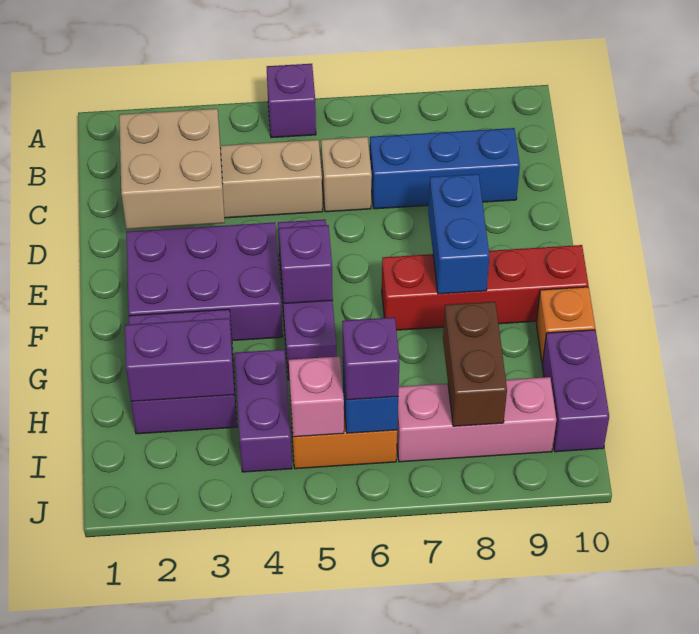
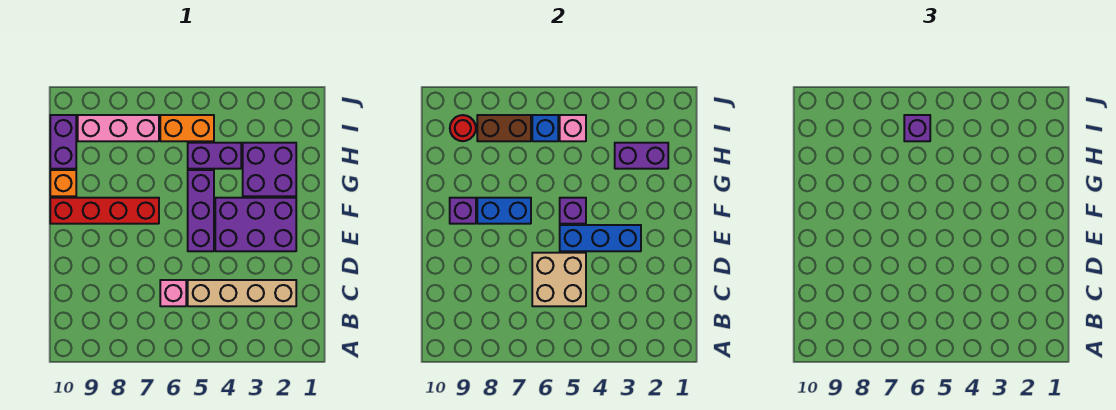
purple 1x1 brick [267,64,316,138] -> purple 1x1 brick moved to [450,198,476,224]
tan 2x2 brick [119,109,225,229] -> tan 2x2 brick moved to [532,253,586,306]
tan 1x1 brick [321,137,372,212] -> pink 1x1 brick [160,280,186,306]
blue 1x3 brick [370,128,520,209] -> blue 1x3 brick moved to [560,225,641,251]
blue 1x2 brick [428,174,489,294] -> blue 1x2 brick turned to [477,198,531,224]
purple 1x2 brick [235,350,292,472] -> purple 1x2 brick turned to [188,143,241,169]
brown 1x2 brick [443,302,507,426] -> brown 1x2 brick turned to [477,115,531,141]
none -> red 1x1 round brick [450,115,476,141]

